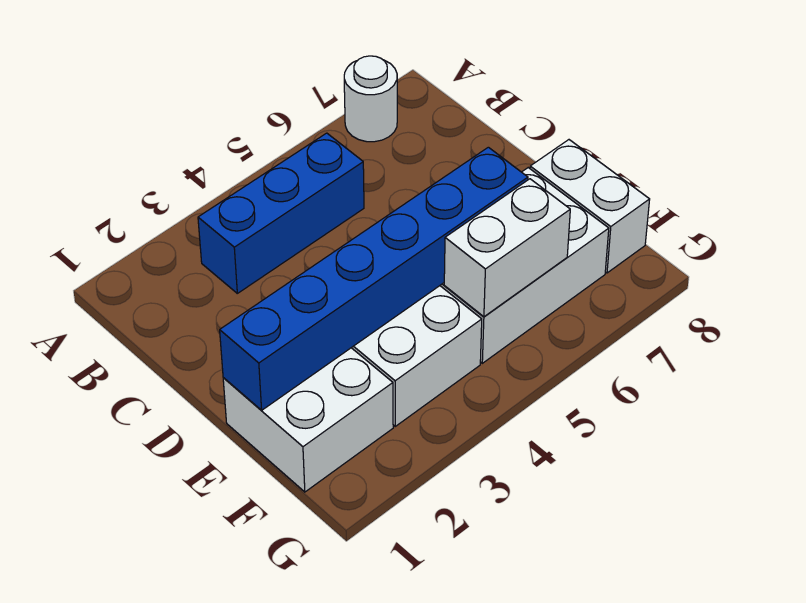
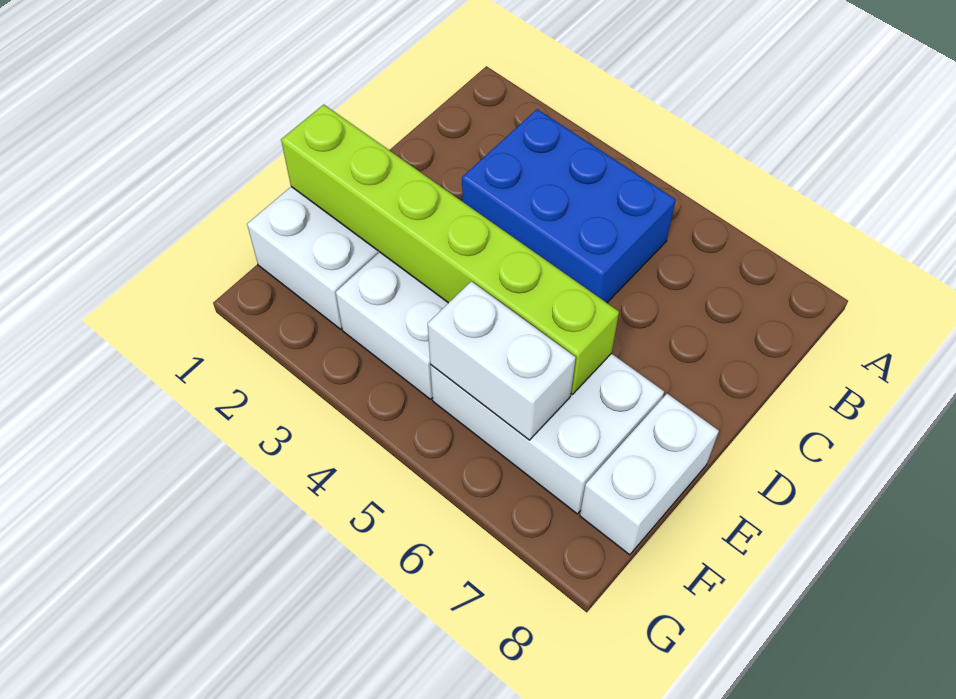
white 1x1 round brick [344,56,397,142] -> none
blue 1x3 brick [198,133,364,293] -> blue 2x3 brick [462,109,676,303]
blue 1x6 brick [220,147,528,410] -> lime 1x6 brick [281,105,619,394]

